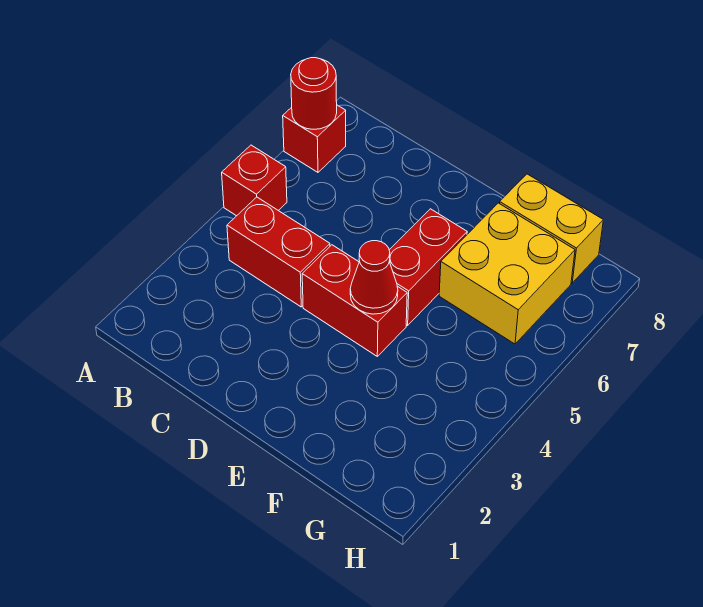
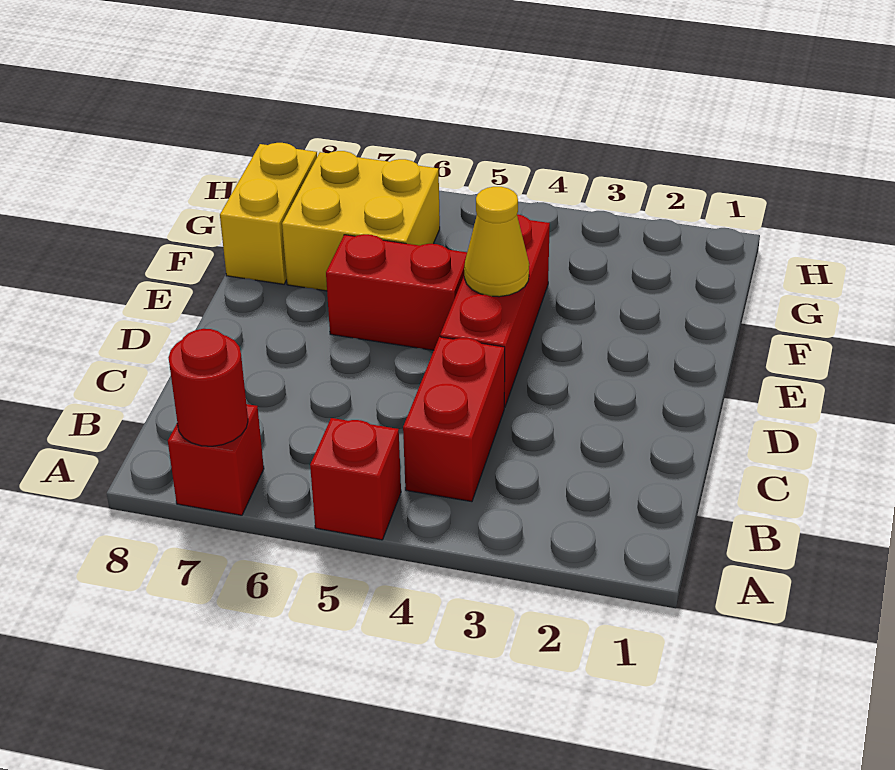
red 1x2 brick [302,245,407,356] -> red 1x3 brick [440,214,550,407]
red 1x1 cone [350,241,398,314] -> yellow 1x1 cone [464,187,529,297]

